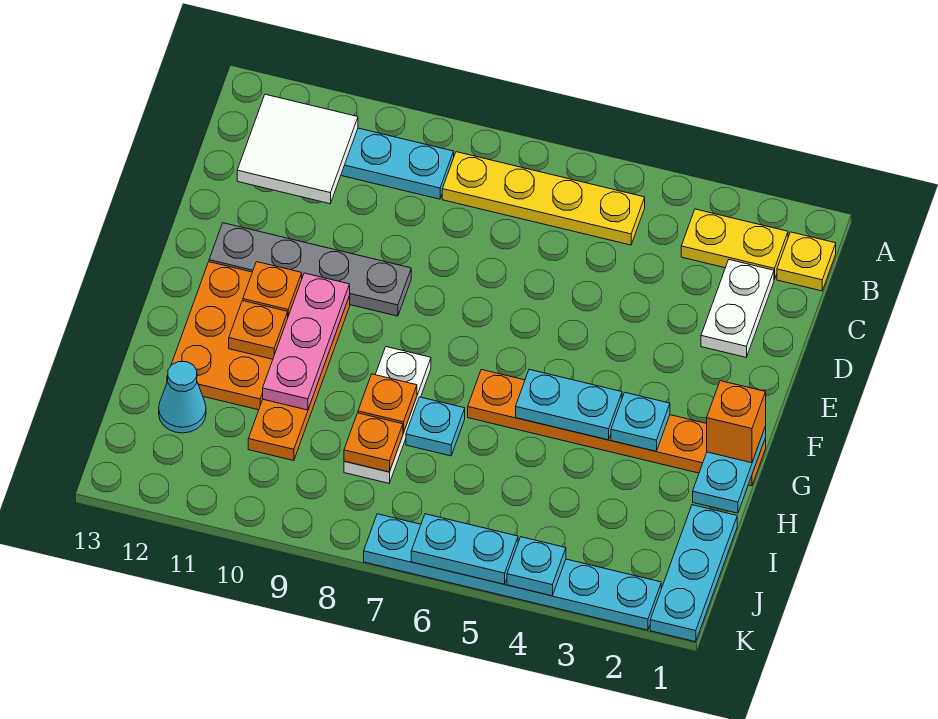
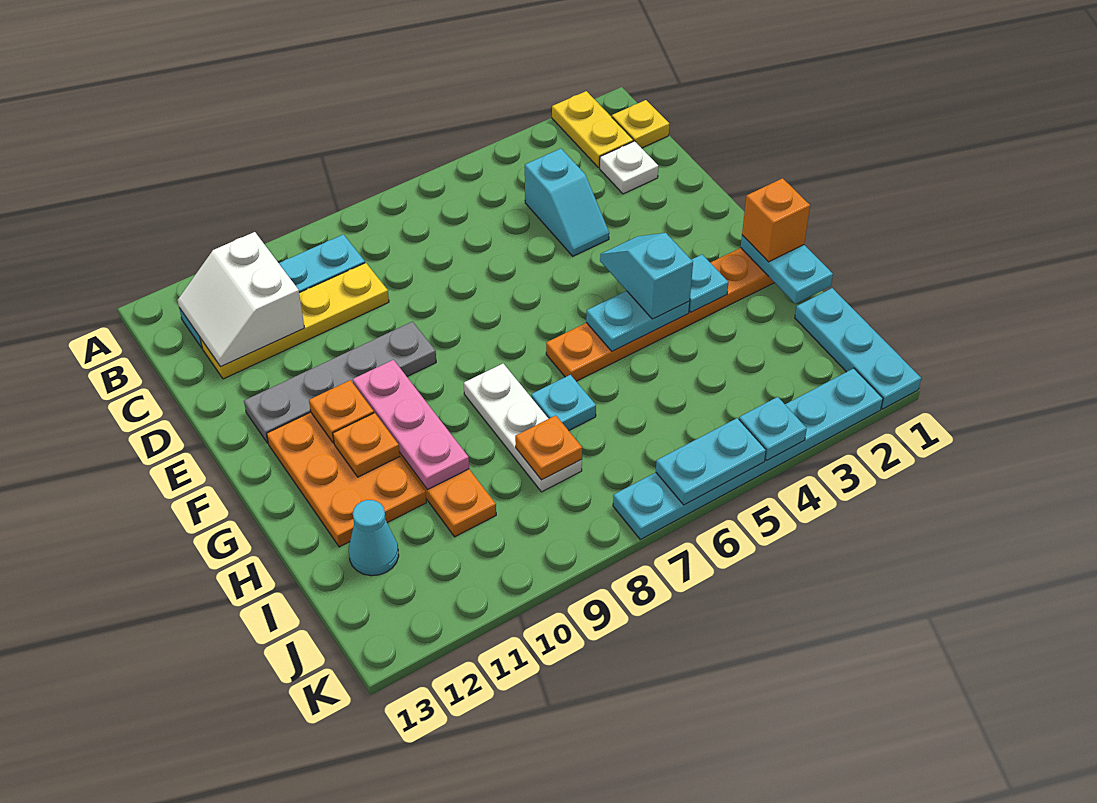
yellow 1x2 plate [681,209,788,279] -> yellow 1x2 plate turned to [552,91,633,168]
yellow 1x4 plate [442,152,645,245] -> yellow 1x4 plate moved to [200,263,389,379]
white 2x2 tile [237,94,358,204] -> white 2x2 slope [178,232,304,367]
white 1x2 plate [701,260,774,357] -> white 1x1 plate [600,141,658,194]
none -> cyan 1x2 slope [525,149,609,256]
none -> cyan 1x2 slope [600,233,693,319]
orange 1x1 plate [358,374,417,433] -> none

